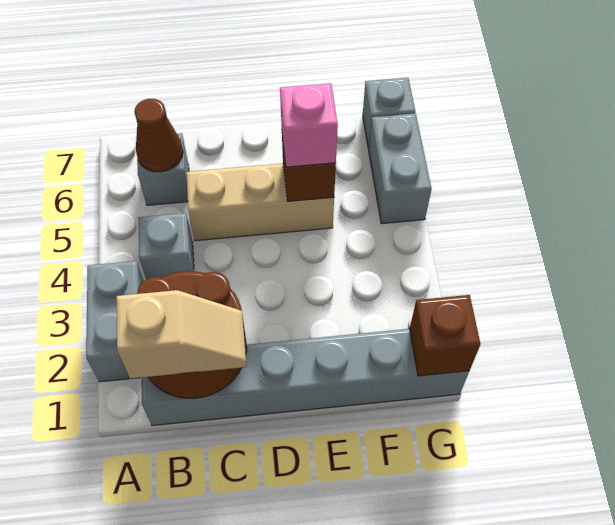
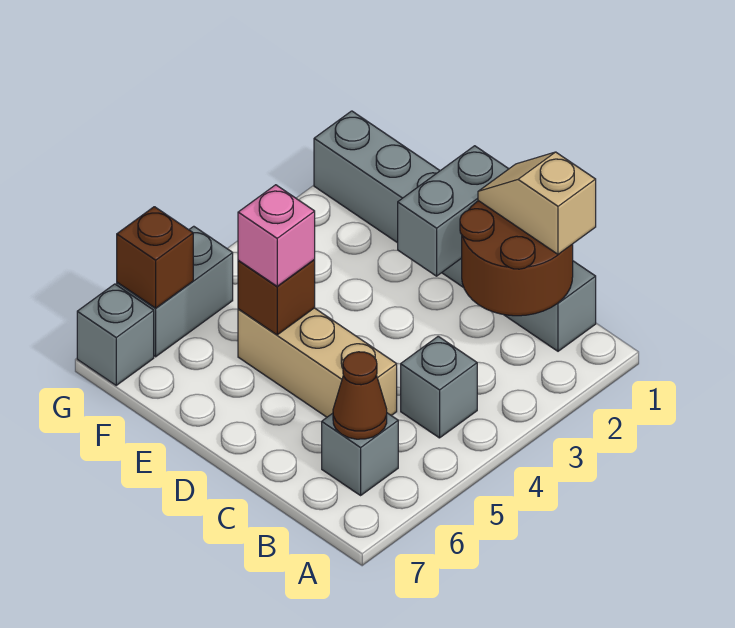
grey 1x2 brick [86,261,144,382] -> grey 1x2 brick moved to [398,146,508,276]
brown 1x1 brick [410,295,480,376] -> brown 1x1 brick moved to [117,207,193,308]

